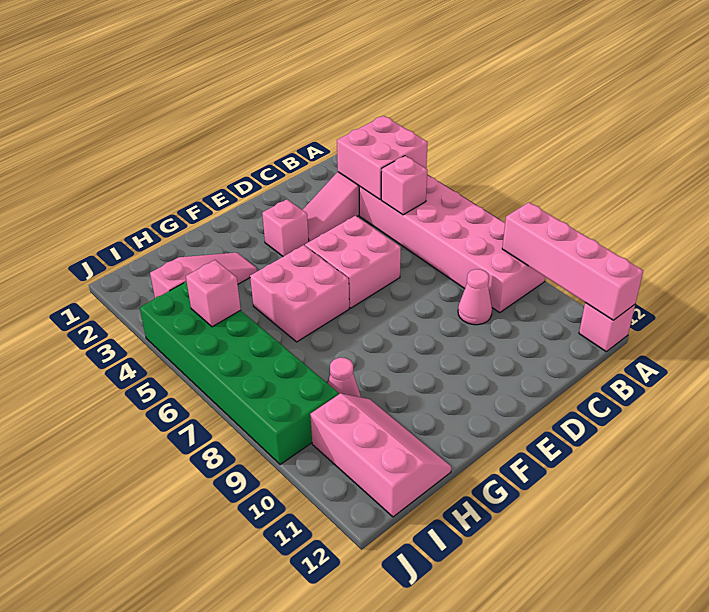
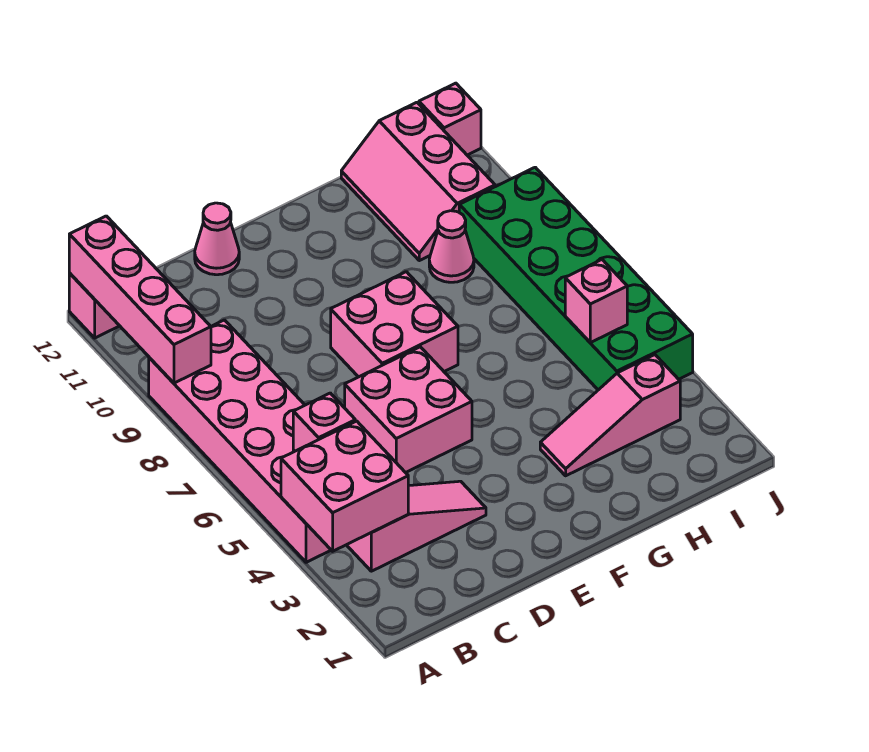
pink 1x1 cone [458,269,492,325] -> pink 1x1 cone moved to [195,203,239,275]
pink 1x1 brick [262,199,309,256] -> pink 1x1 brick moved to [419,83,481,155]
pink 2x2 brick [250,245,349,342] -> pink 2x2 brick moved to [331,272,458,377]

